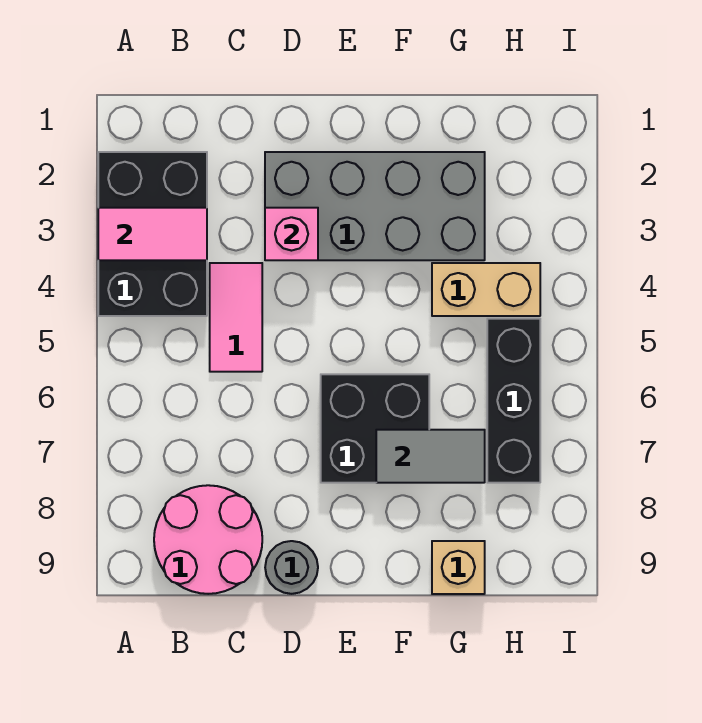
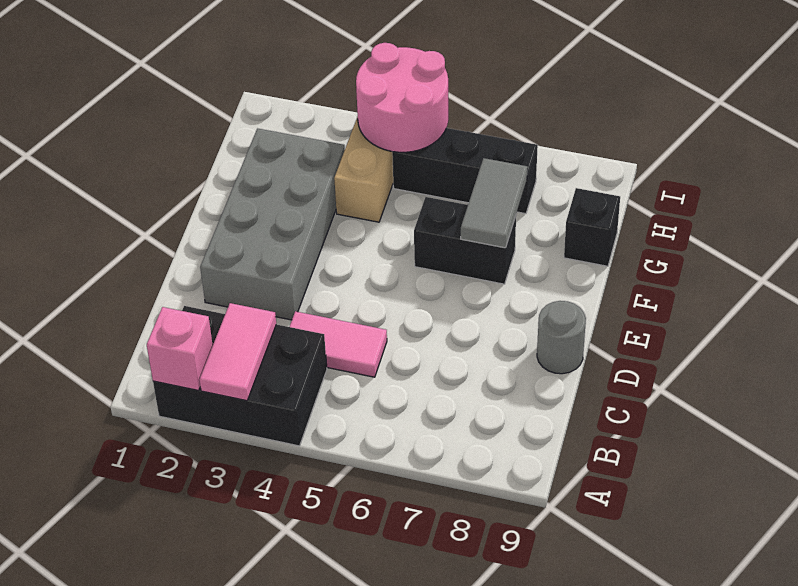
pink 2x2 round brick [154,485,262,594] -> pink 2x2 round brick moved to [356,43,448,152]
pink 1x1 brick [265,208,318,260] -> pink 1x1 brick moved to [147,307,213,390]
black 2x2 brick [321,374,429,483] -> black 1x2 brick [414,197,516,284]
tan 1x1 brick [432,541,485,594] -> black 1x1 brick [564,188,620,266]

